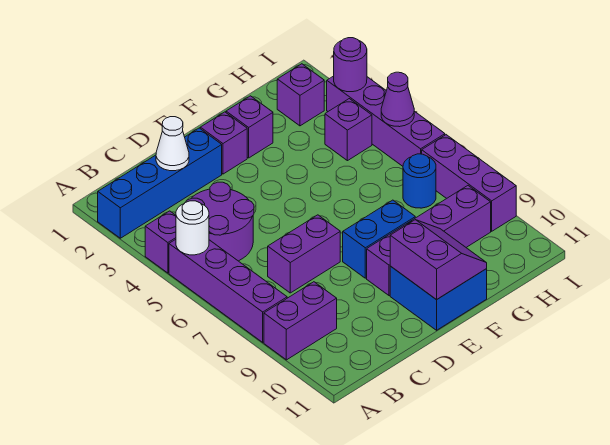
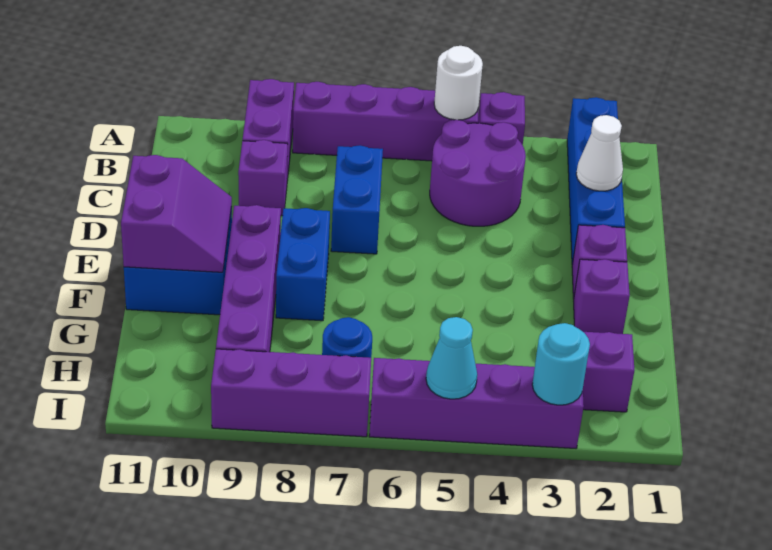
purple 1x2 brick [268,215,340,293] -> blue 1x2 brick [331,145,383,254]
purple 2x2 slope [390,220,487,300] -> purple 2x2 slope turned to [121,155,232,272]
purple 1x1 brick [325,99,372,161] -> purple 1x1 brick moved to [238,140,288,216]
purple 1x1 round brick [334,38,367,92] -> cyan 1x1 round brick [532,323,590,405]
purple 1x1 cone [381,72,414,127] -> cyan 1x1 cone [426,317,477,399]

